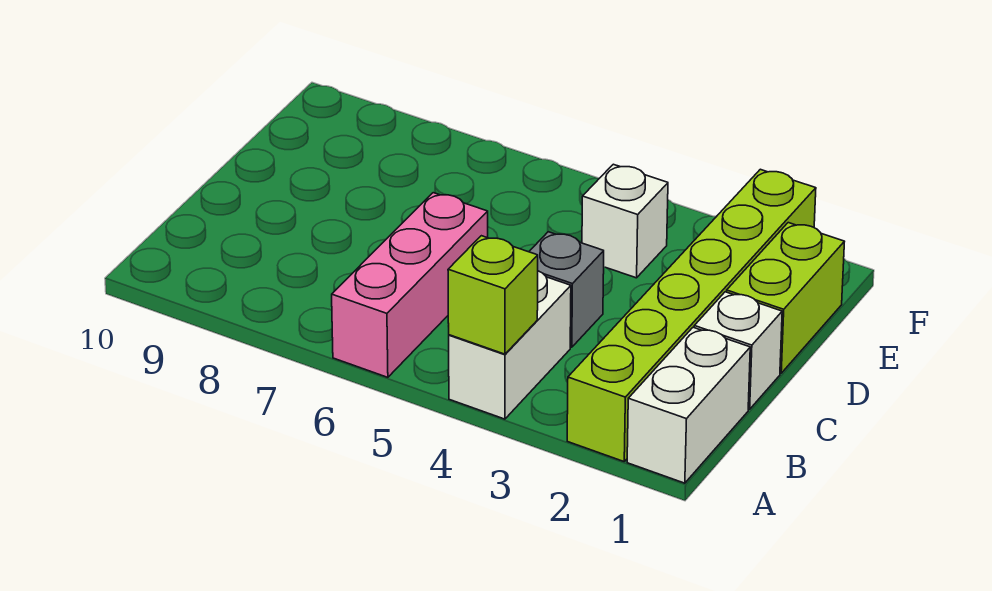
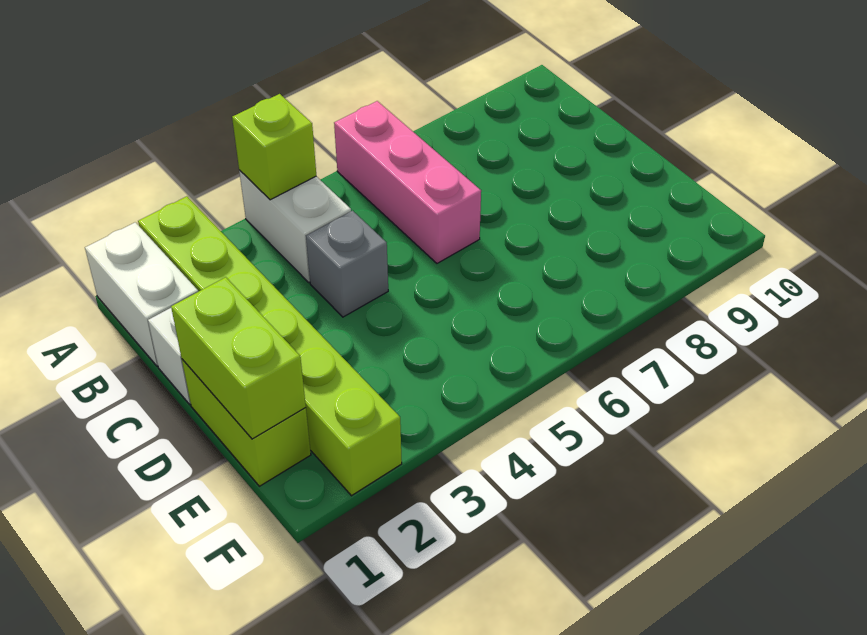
none -> lime 1x2 brick [171,277,306,439]
white 1x1 brick [582,164,668,278] -> none

